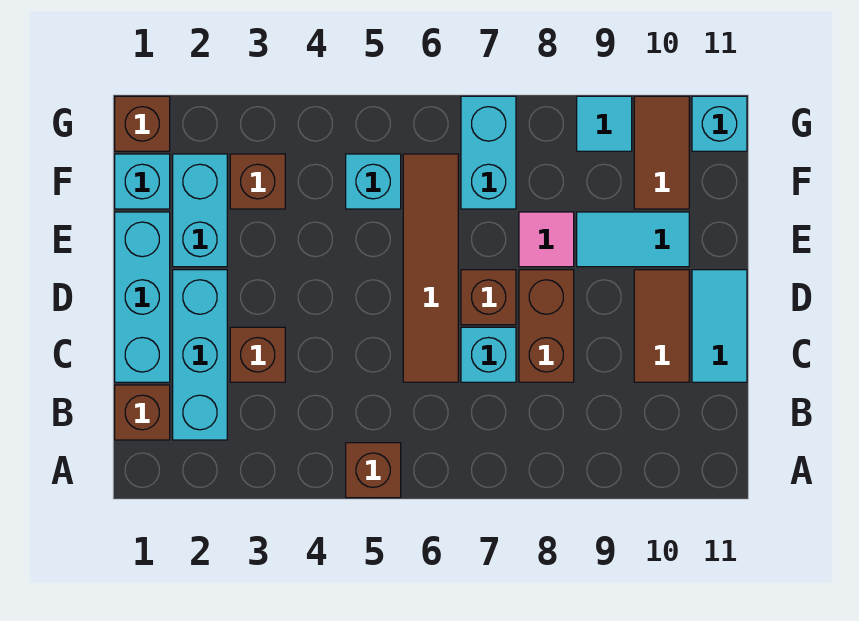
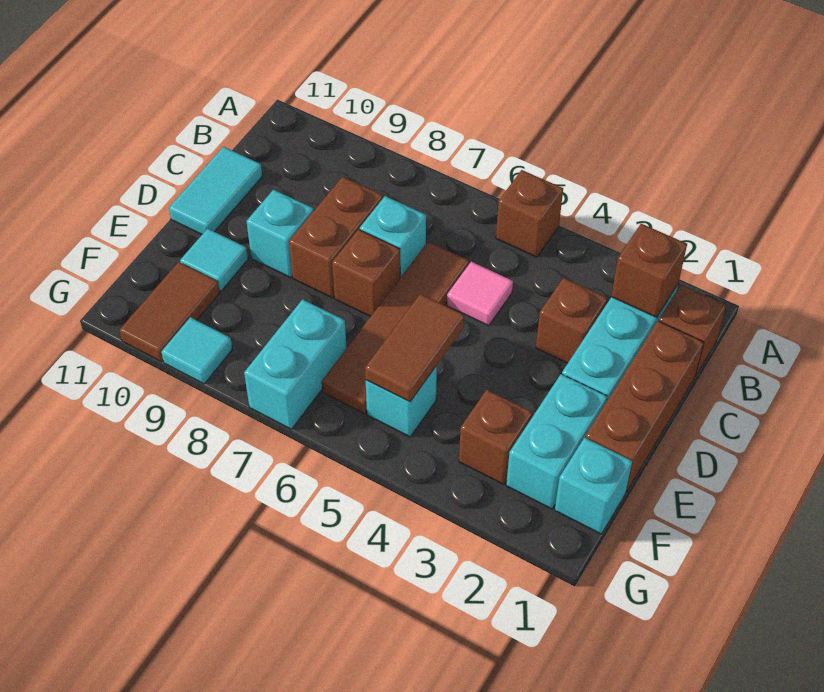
cyan 1x3 brick [115,212,170,382] -> brown 1x3 brick [585,321,704,492]
brown 1x2 tile [634,270,689,382] -> brown 1x2 tile moved to [365,294,464,402]
pink 1x1 tile [519,212,574,267] -> pink 1x1 tile moved to [447,262,513,326]
cyan 1x2 tile [577,212,689,267] -> cyan 1x1 tile [180,229,248,291]
brown 1x1 brick [115,96,170,151] -> brown 1x1 brick moved to [611,224,687,317]
cyan 1x1 brick [692,96,747,151] -> cyan 1x1 brick moved to [246,190,314,278]

